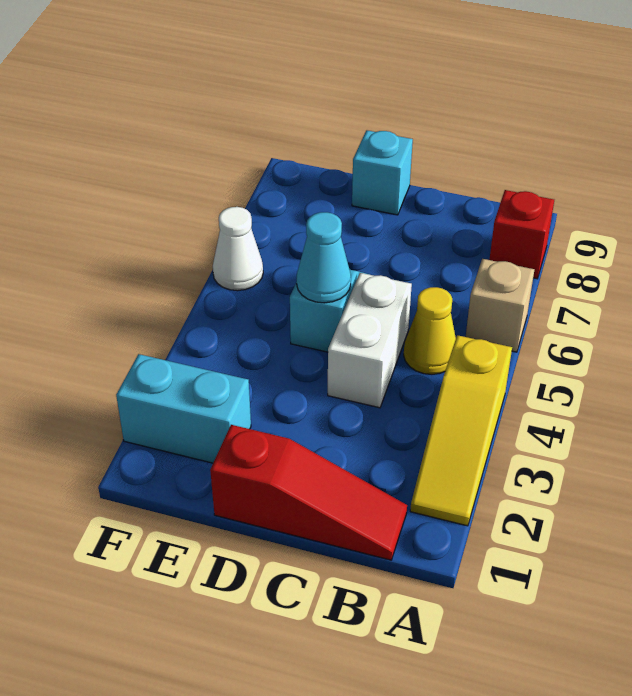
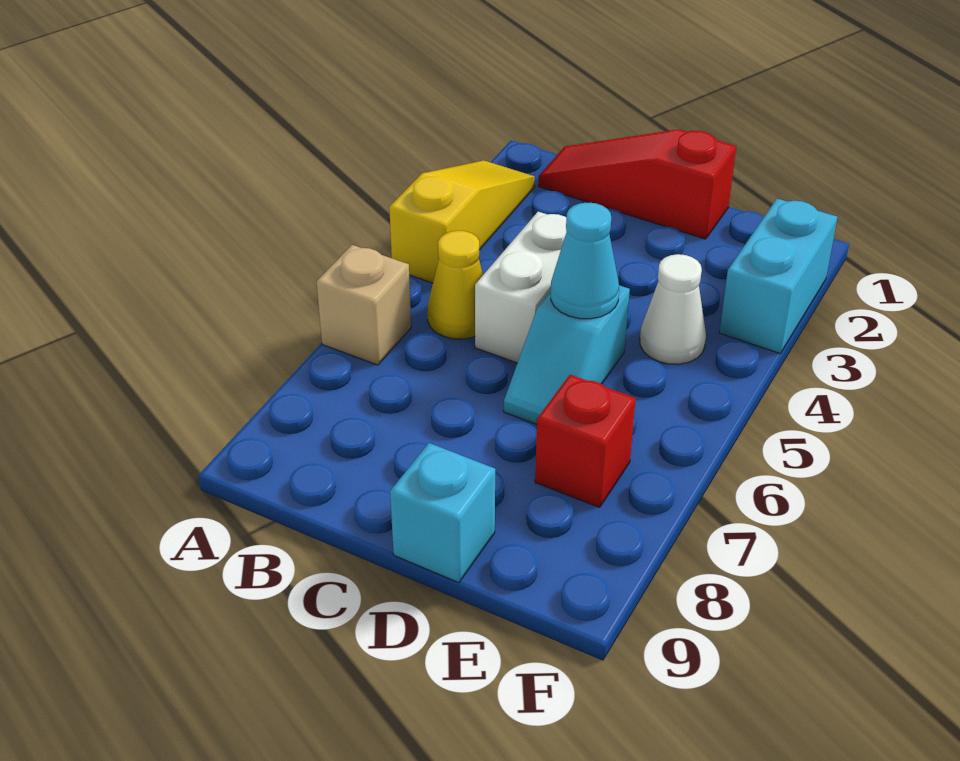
red 1x1 brick [489,190,554,279] -> red 1x1 brick moved to [535,375,636,507]
cyan 1x2 brick [116,354,251,463] -> cyan 1x2 brick turned to [719,199,837,353]
white 1x1 cone [213,207,263,291] -> white 1x1 cone moved to [640,254,706,364]

